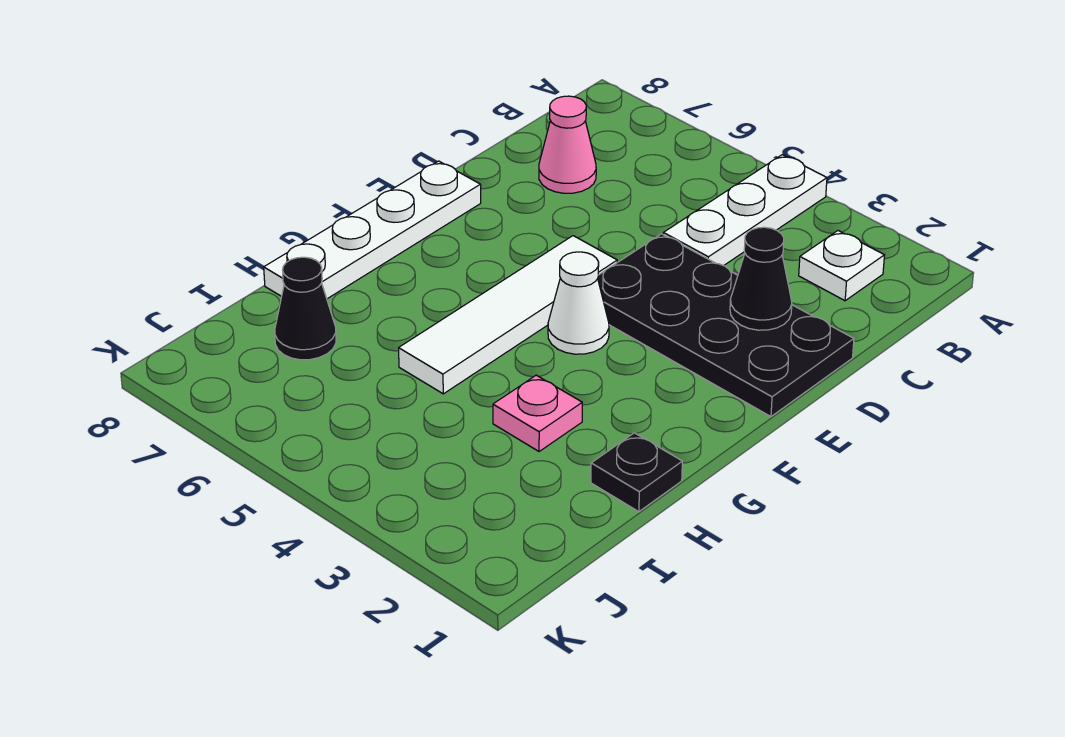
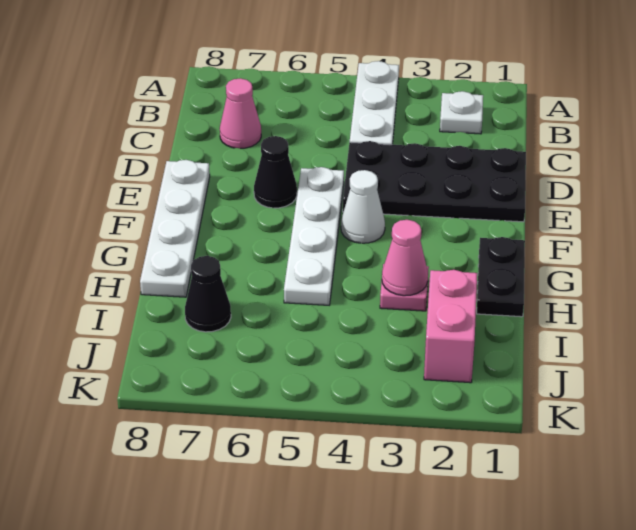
black 1x1 cone [730,227,792,330] -> black 1x1 cone moved to [254,136,297,208]
white 1x4 tile [399,236,617,394] -> white 1x4 plate [284,167,344,305]
black 1x1 plate [591,433,682,512] -> black 1x2 plate [477,237,525,317]
none -> pink 1x1 cone [382,220,428,296]
none -> pink 1x2 brick [424,270,477,383]

